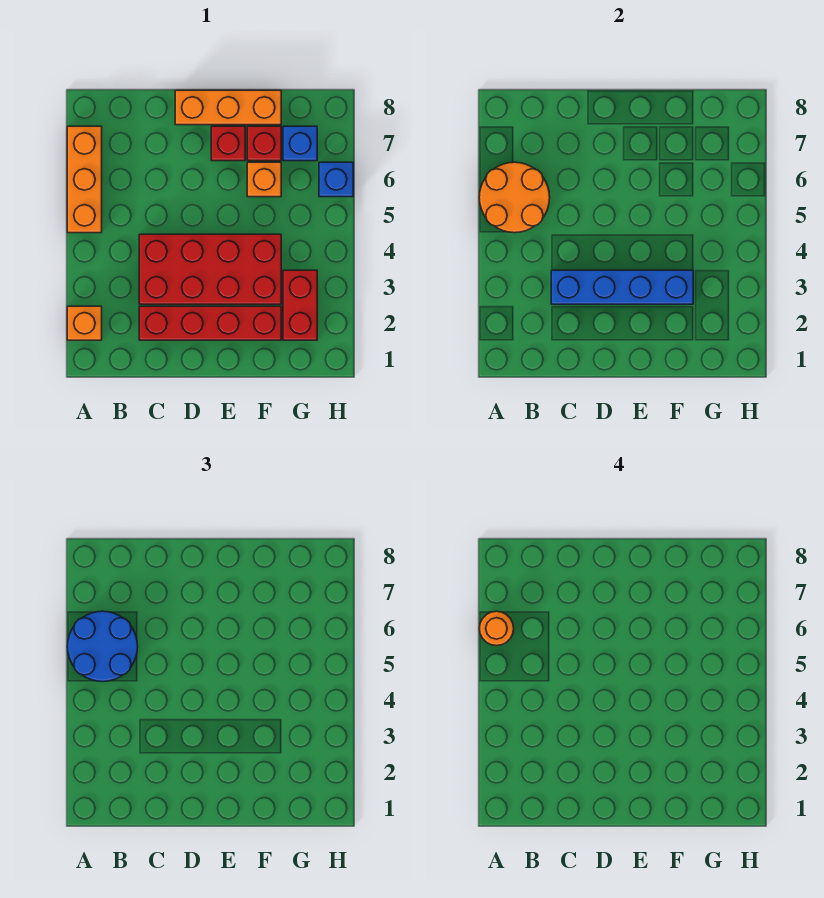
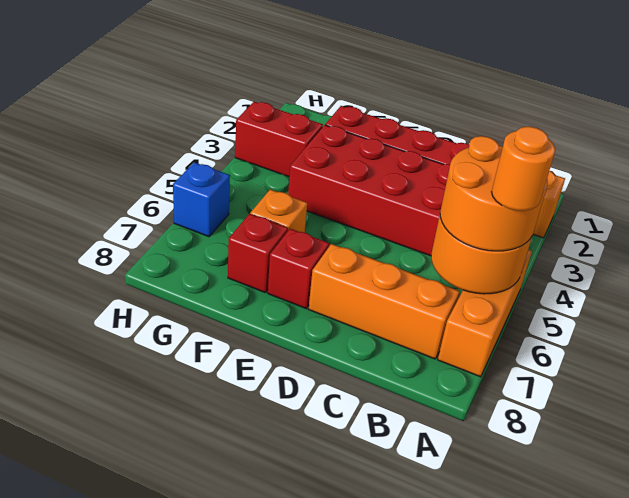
blue 2x2 round brick [67,611,138,682] -> orange 2x2 round brick [440,136,548,251]
blue 1x4 brick [551,270,693,304] -> none
orange 1x3 brick [175,90,281,125] -> orange 1x3 brick moved to [309,244,460,359]
red 1x2 brick [283,270,317,340] -> red 1x2 brick turned to [235,102,323,177]
blue 1x1 brick [283,126,317,161] -> none

